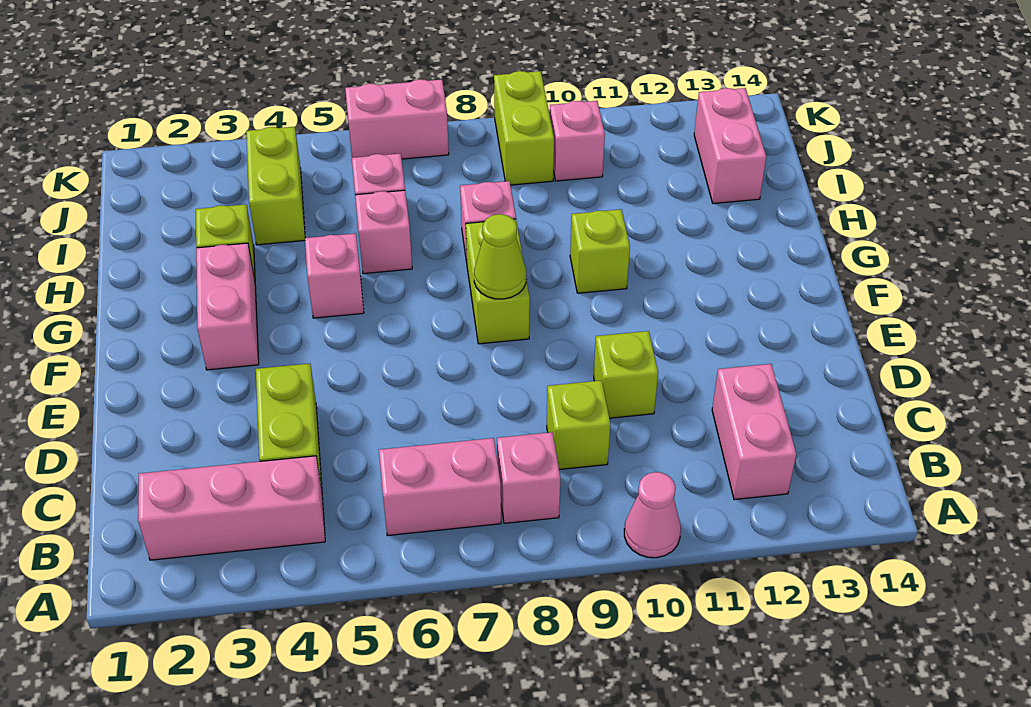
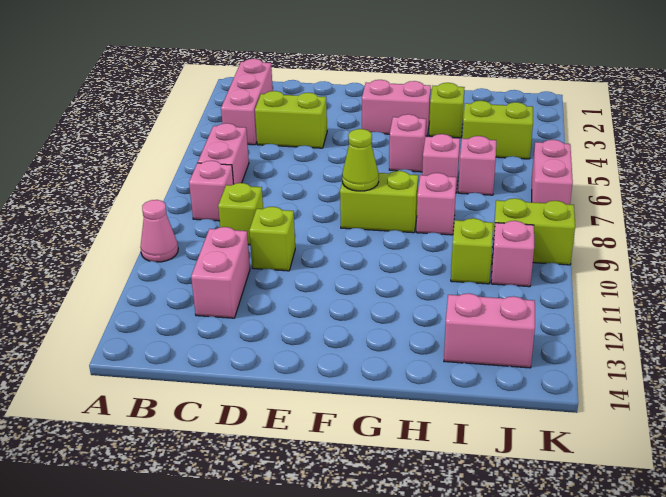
pink 1x2 brick [712,364,796,500] -> pink 1x2 brick turned to [191,227,250,318]
lime 1x1 brick [570,209,630,293] -> lime 1x1 brick moved to [451,218,493,284]

